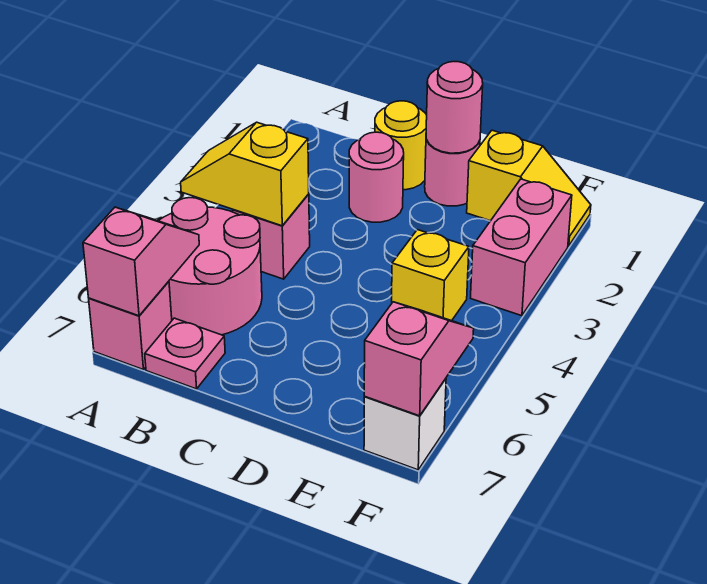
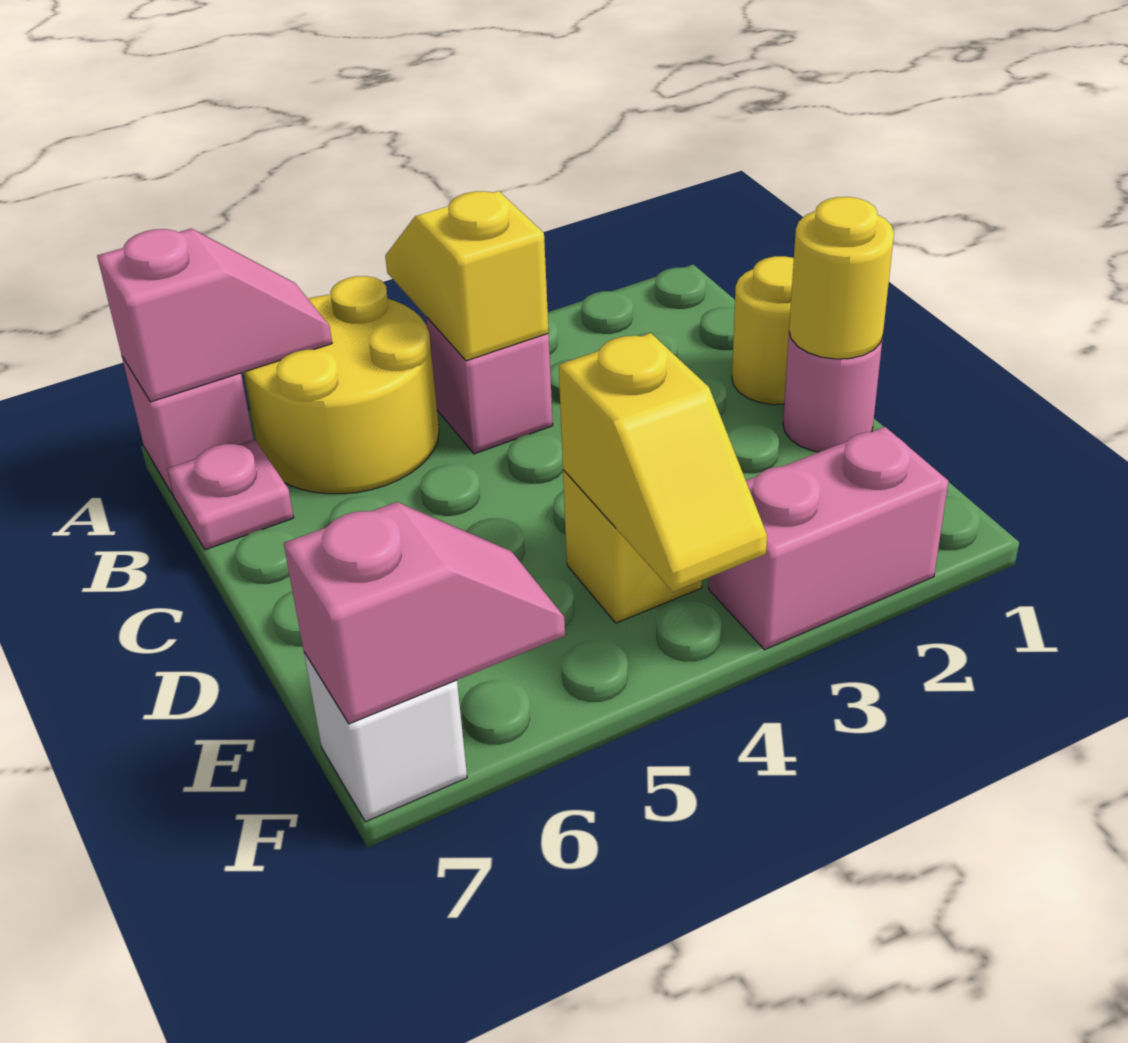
pink 2x2 round brick [159,198,262,335] -> yellow 2x2 round brick [243,276,439,494]
pink 1x1 round brick [349,132,404,222] -> none
pink 1x1 round brick [426,62,483,153] -> yellow 1x1 round brick [789,197,894,359]
yellow 1x2 slope [467,130,591,246] -> yellow 1x2 slope moved to [559,333,767,592]

